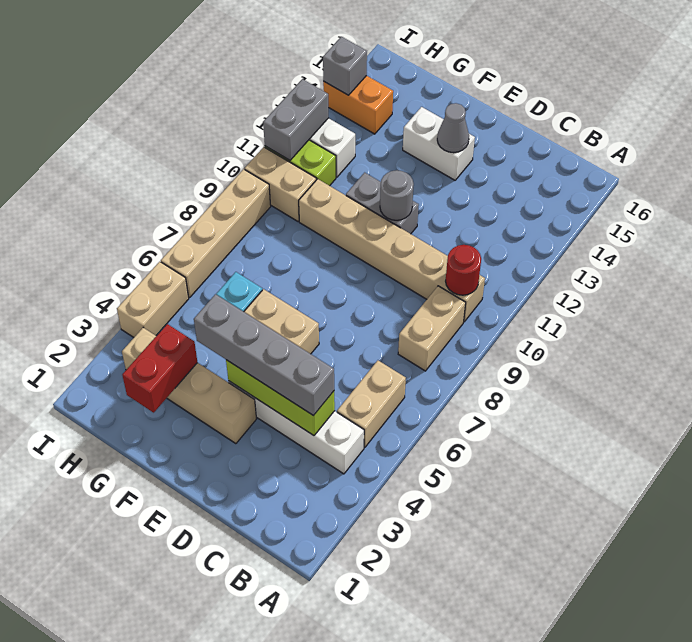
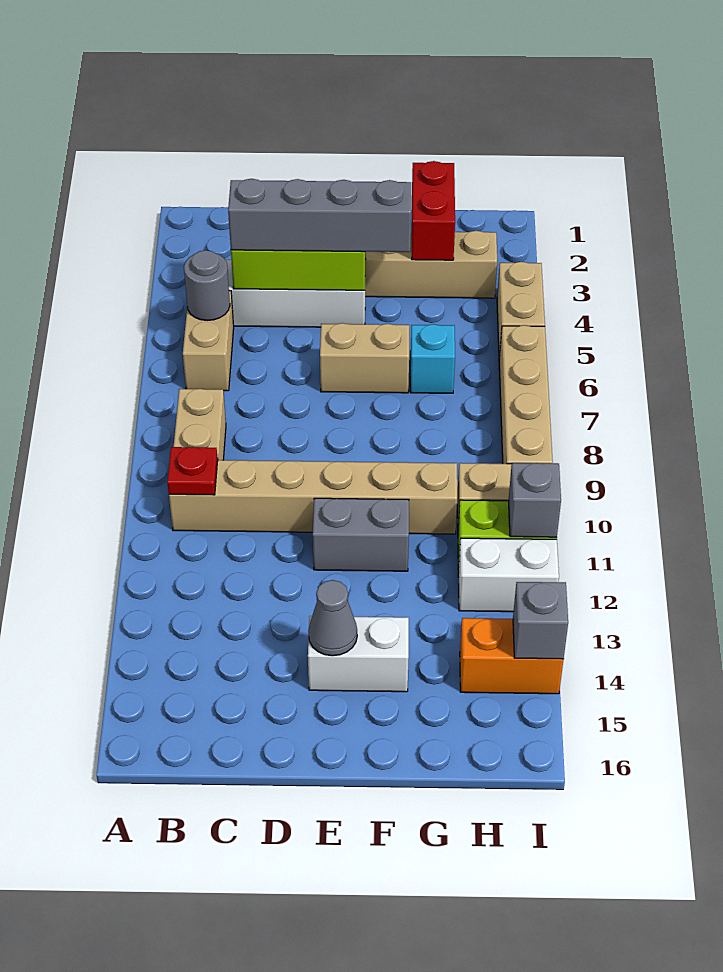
red 1x1 round brick [446,245,481,295] -> red 1x1 plate [167,447,218,495]
grey 1x1 round brick [380,170,414,220] -> grey 1x1 round brick moved to [184,250,230,321]
grey 1x2 brick [263,79,328,160] -> grey 1x1 brick [509,463,561,538]

